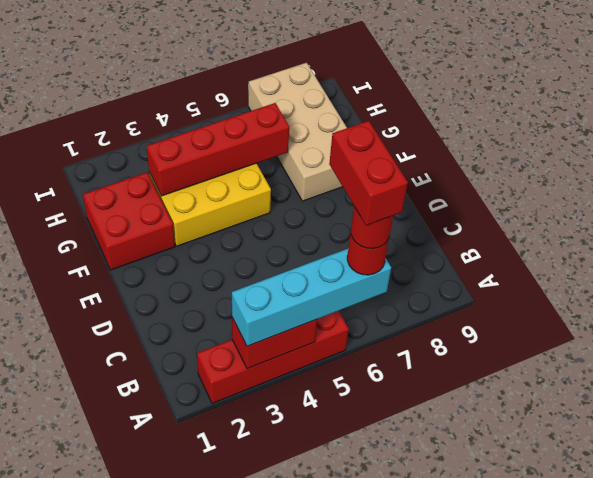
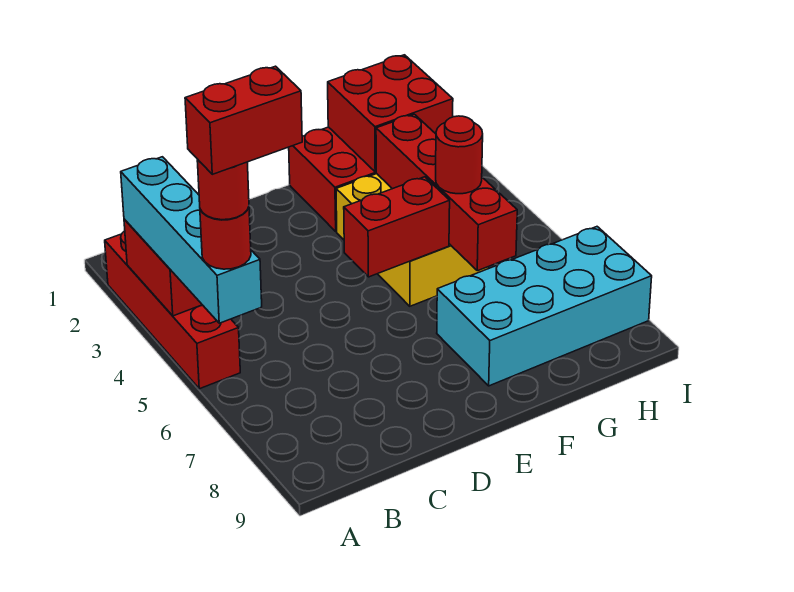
none -> red 1x2 brick [344,177,450,277]
tan 2x4 brick [248,63,347,201] -> cyan 2x4 brick [437,227,652,386]
none -> red 2x2 brick [328,55,453,172]
none -> red 1x1 round brick [436,116,483,194]

